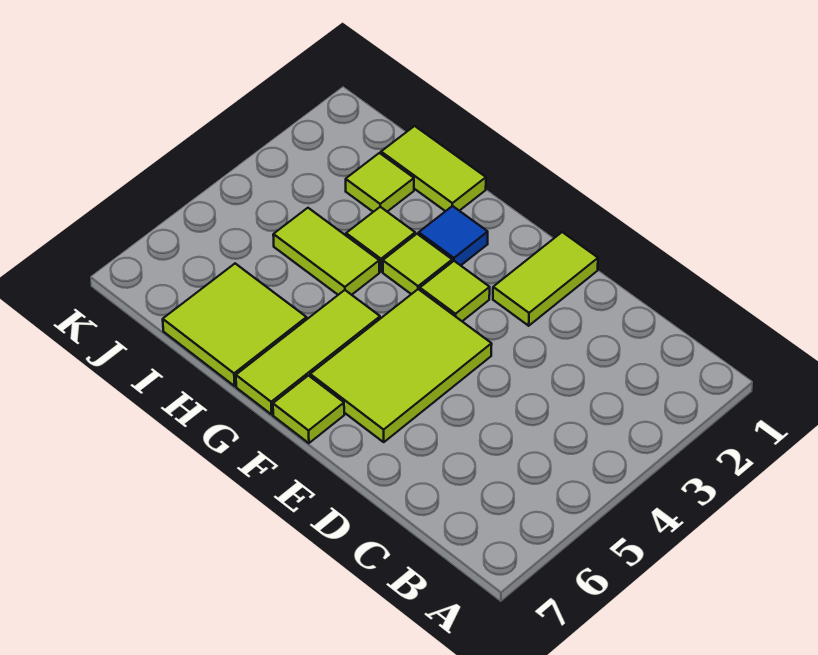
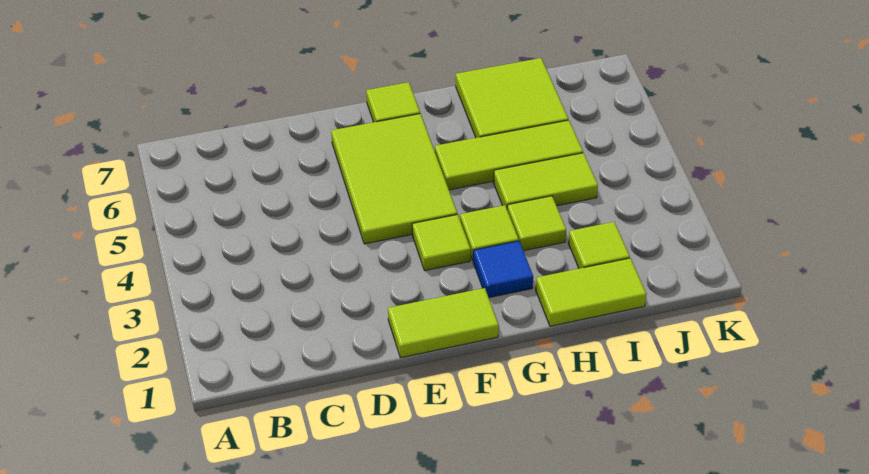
lime 1x2 tile [493,232,598,326] -> lime 1x2 tile turned to [388,288,499,358]
lime 1x3 tile [236,290,380,414] -> lime 1x3 tile turned to [435,120,583,190]

